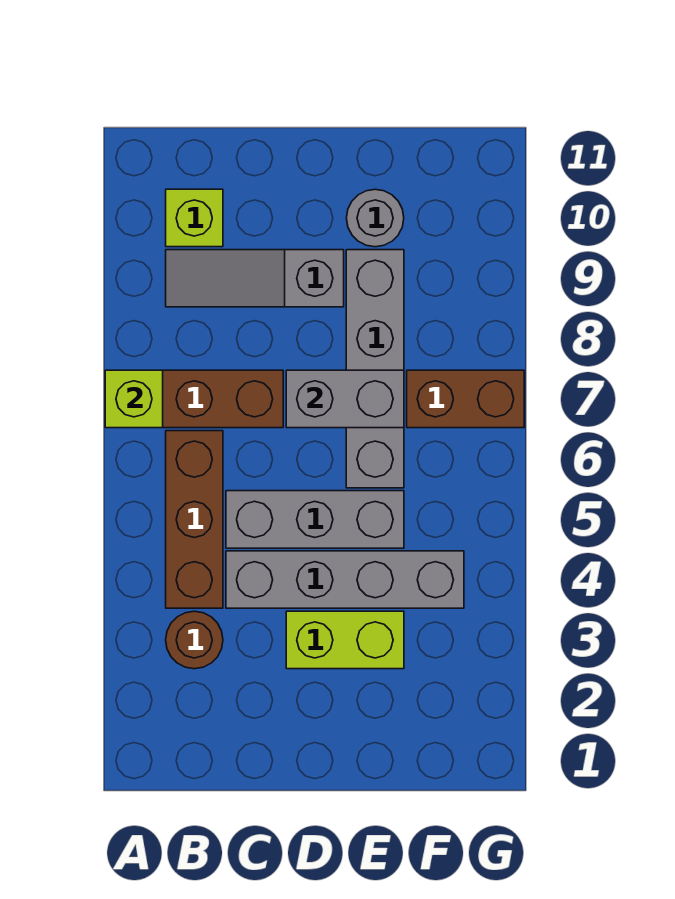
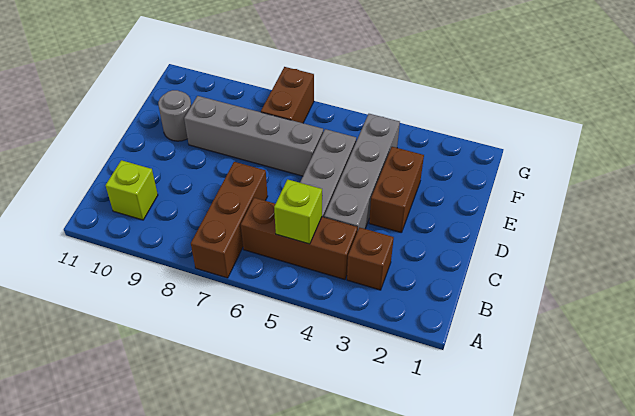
lime 1x1 brick [105,370,163,428] -> lime 1x1 brick moved to [274,179,322,244]
brown 1x1 round brick [166,611,223,669] -> brown 1x1 brick [347,227,394,290]
grey 1x3 slope [166,250,344,307] -> none
lime 1x2 brick [286,611,404,669] -> brown 1x2 brick [369,147,424,233]
grey 1x2 brick [286,370,404,428] -> none

